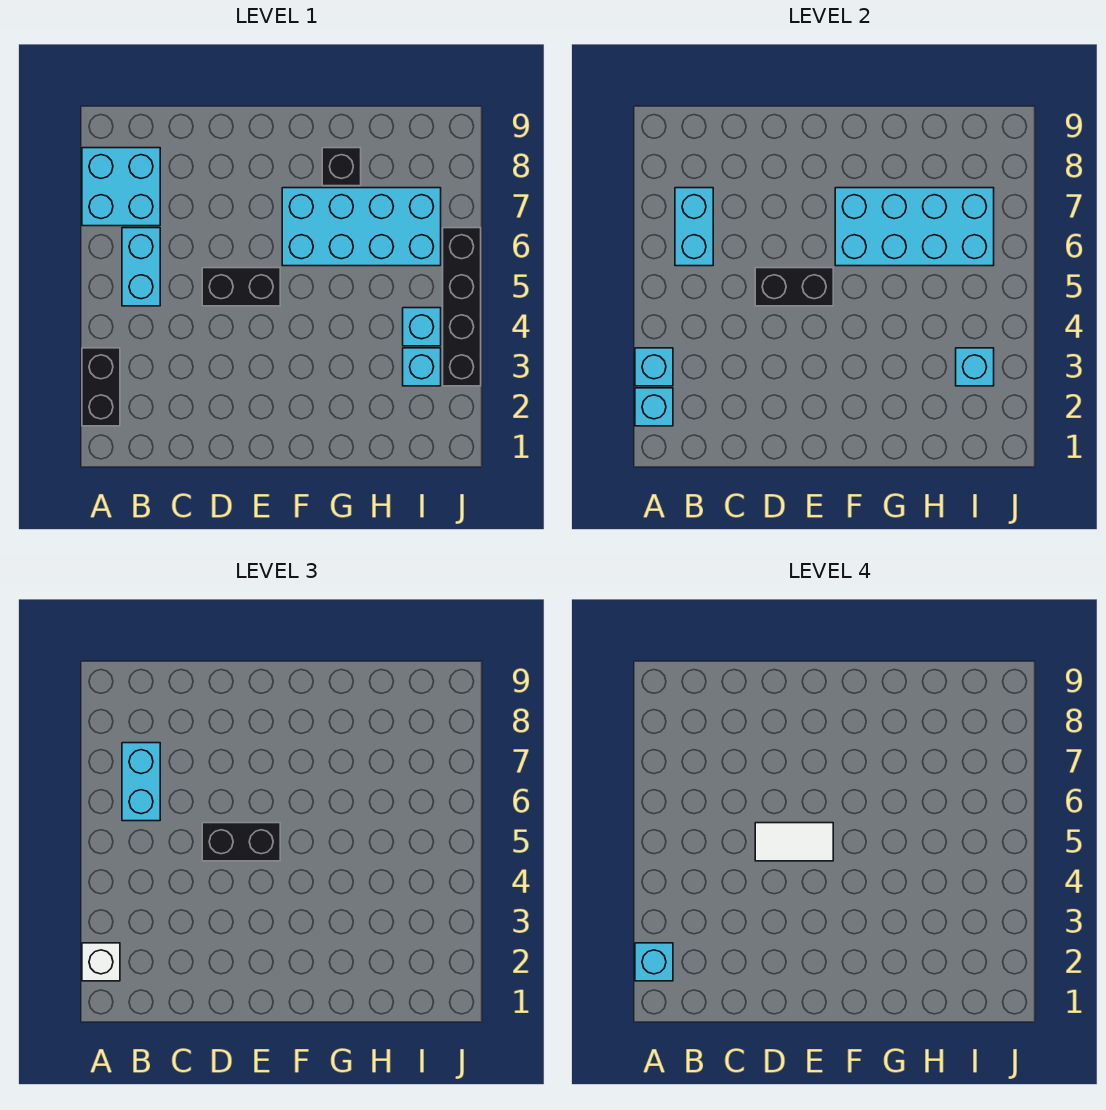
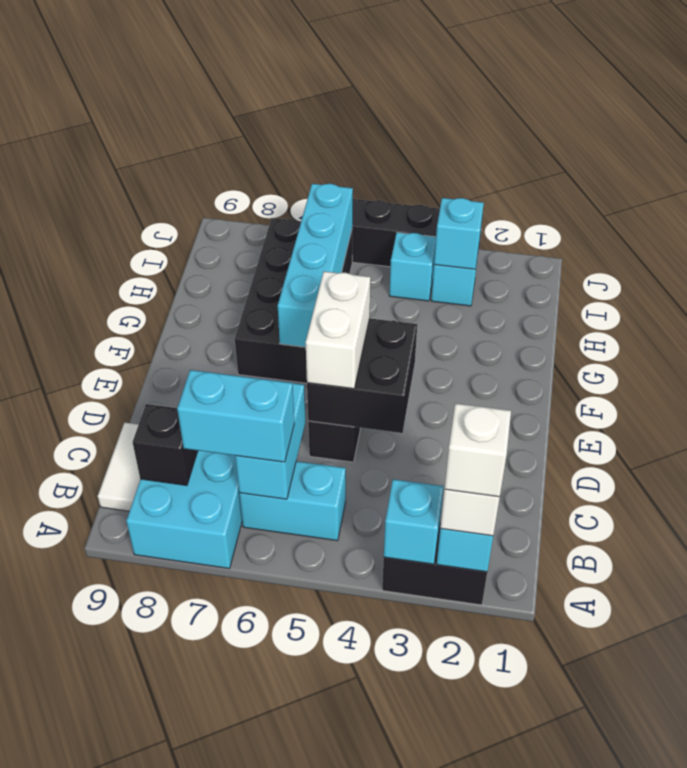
cyan 1x1 brick [635,943,673,981] -> white 1x1 brick [445,403,511,497]
cyan 1x2 brick [675,188,713,266] -> cyan 1x2 brick turned to [235,383,305,499]
black 1x2 brick [755,268,833,306] -> black 2x2 brick [307,318,417,433]
black 1x2 brick [202,823,280,861] -> white 1x2 brick [306,271,370,389]
white 1x2 tile [755,823,833,861] -> white 1x2 tile moved to [98,422,140,511]
cyan 2x4 brick [282,188,441,266] -> black 2x4 brick [235,218,352,383]
cyan 2x4 brick [835,188,994,266] -> cyan 1x4 brick [278,184,353,347]
black 1x1 brick [322,148,361,186] -> black 1x1 brick moved to [133,404,198,485]

